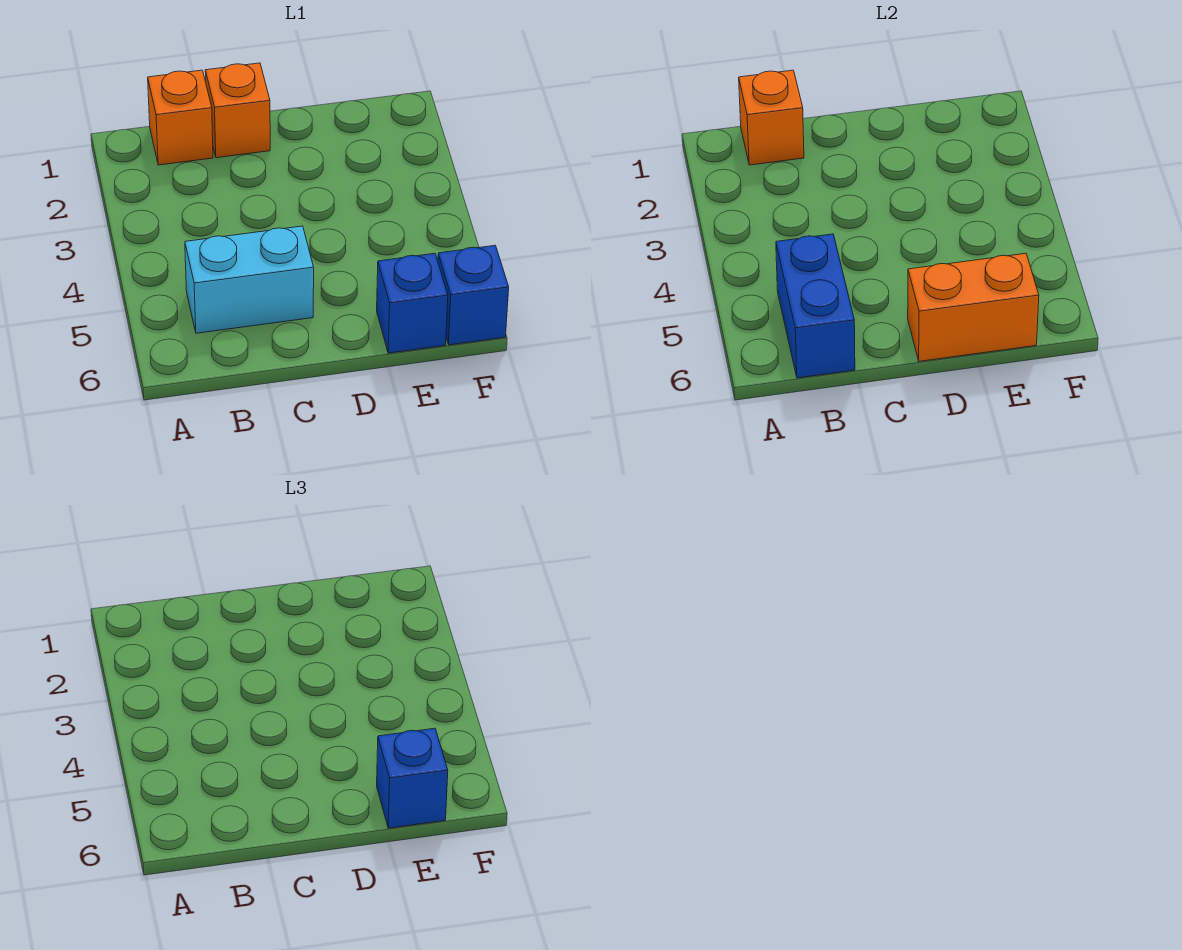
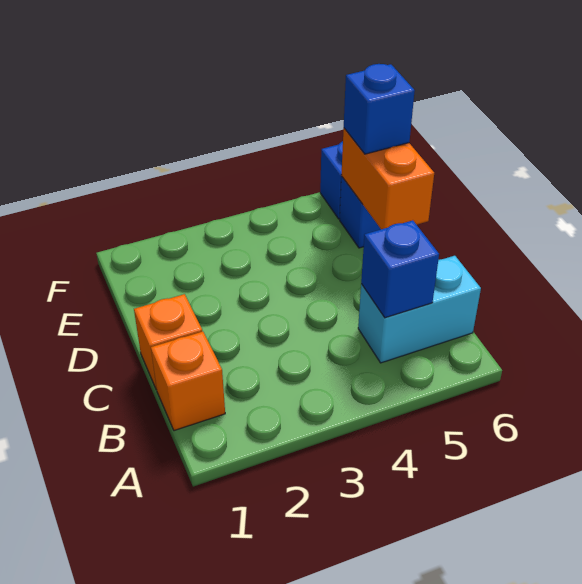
orange 1x1 brick [739,70,804,165] -> none
cyan 1x2 brick [185,226,314,333] -> cyan 1x2 brick turned to [358,256,481,363]
blue 1x2 brick [776,234,855,378] -> blue 1x1 brick [361,220,439,318]

